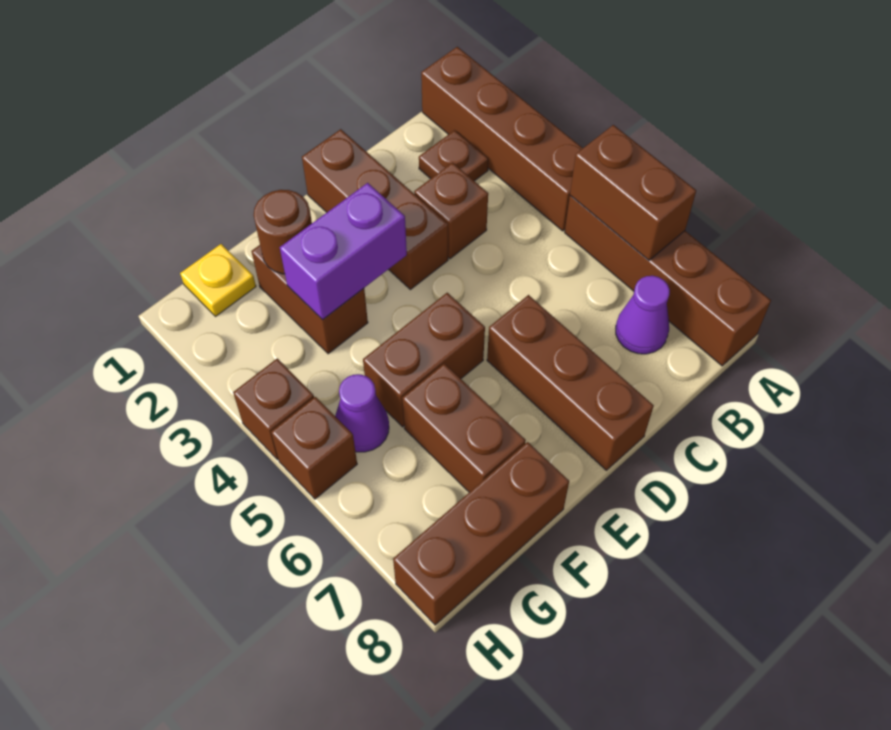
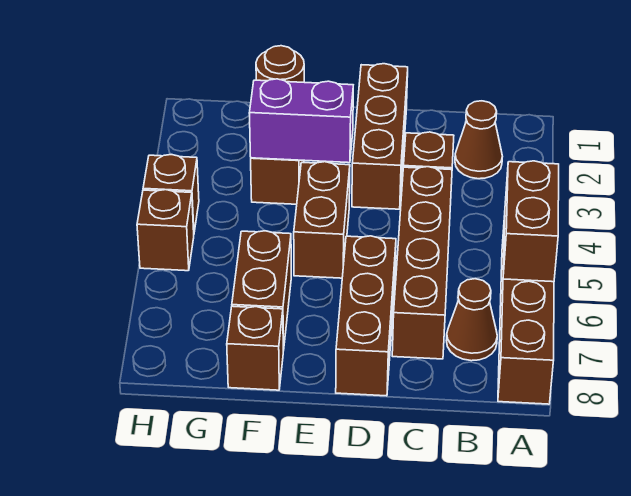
brown 1x4 brick [421,47,583,231] -> brown 1x4 brick moved to [392,167,452,359]
brown 1x1 plate [419,130,488,181] -> brown 1x1 cone [455,101,503,179]
purple 1x1 cone [616,276,670,354] -> brown 1x1 cone [446,279,497,361]
brown 1x2 brick [363,293,485,427] -> brown 1x2 brick turned to [294,162,350,278]
brown 1x3 brick [393,442,569,625] -> brown 1x1 brick [227,306,283,390]
yellow 1x1 plate [180,244,256,317] -> none
purple 1x1 cone [335,374,389,452] -> none

